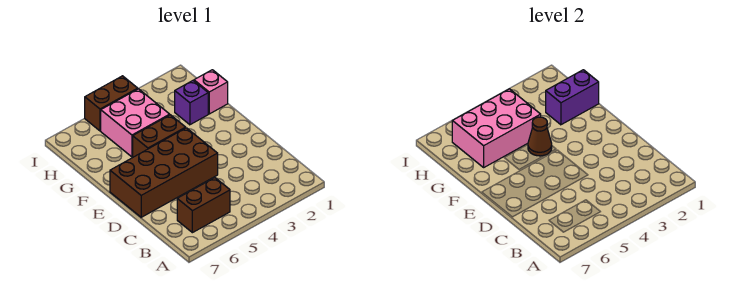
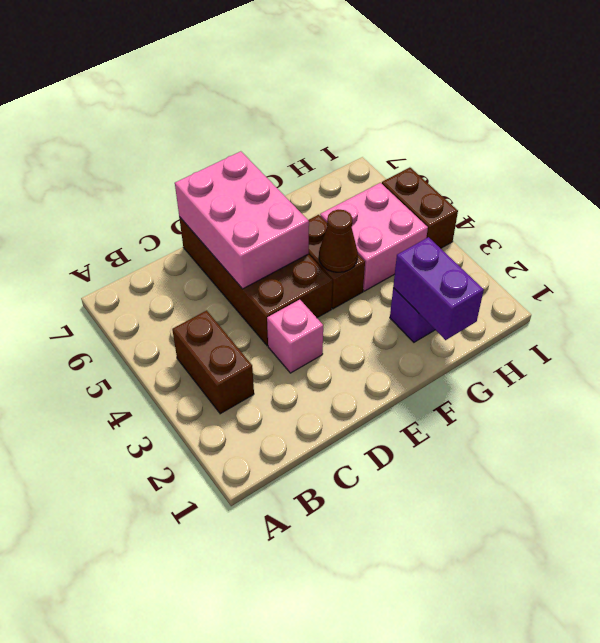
brown 1x2 brick [177,178,230,233] -> brown 1x2 brick moved to [172,310,254,414]
pink 1x1 brick [194,70,228,114] -> pink 1x1 brick moved to [267,300,323,373]
pink 2x3 brick [452,89,541,167] -> pink 2x3 brick moved to [175,151,309,289]

